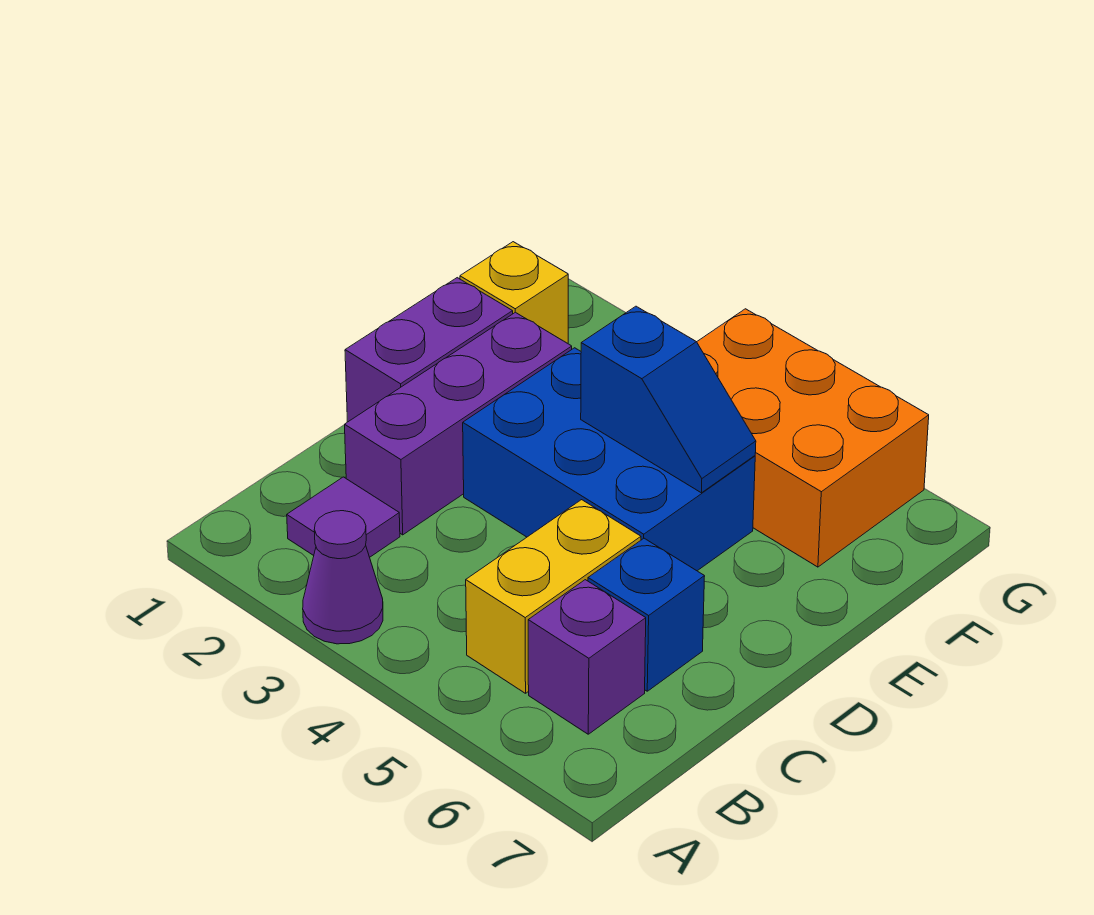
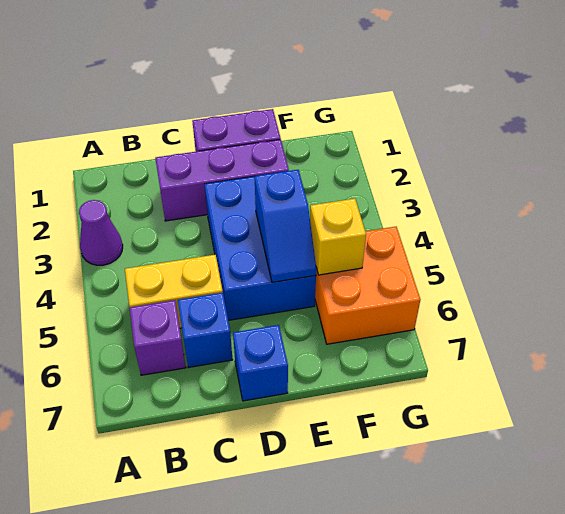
purple 1x1 tile [287,477,400,557] -> none
none -> blue 1x1 brick [233,325,288,401]
yellow 1x1 brick [460,242,568,343] -> yellow 1x1 brick moved to [310,199,366,275]
orange 2x3 brick [697,309,929,567] -> orange 2x2 brick [315,227,420,344]

